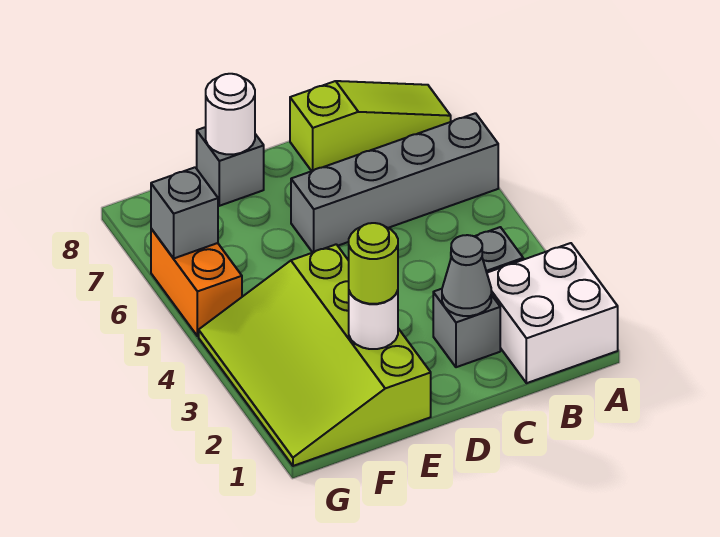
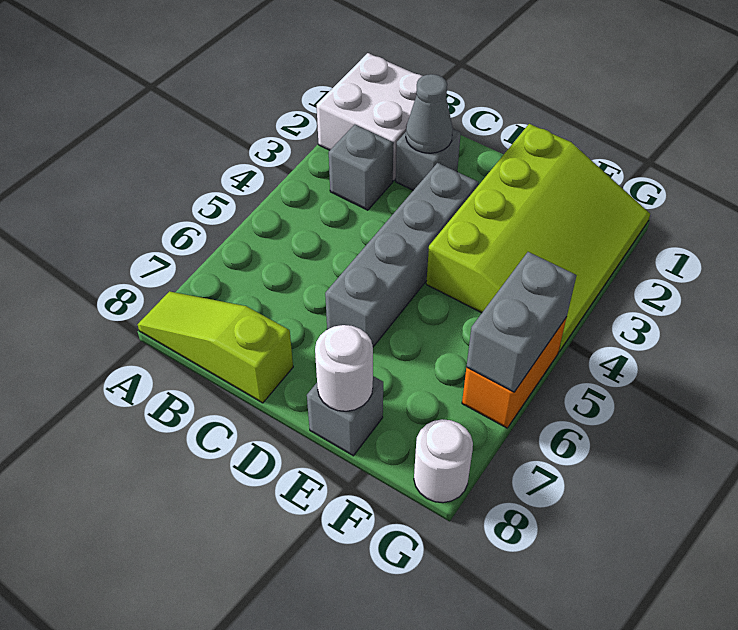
grey 1x4 brick [291,113,498,253] -> grey 1x4 brick turned to [325,163,478,347]
white 1x1 round brick [349,291,398,349] -> white 1x1 round brick moved to [414,419,473,503]
lime 1x1 round brick [349,223,398,304] -> none
grey 1x1 brick [151,167,218,258] -> grey 1x2 brick [467,252,576,392]

